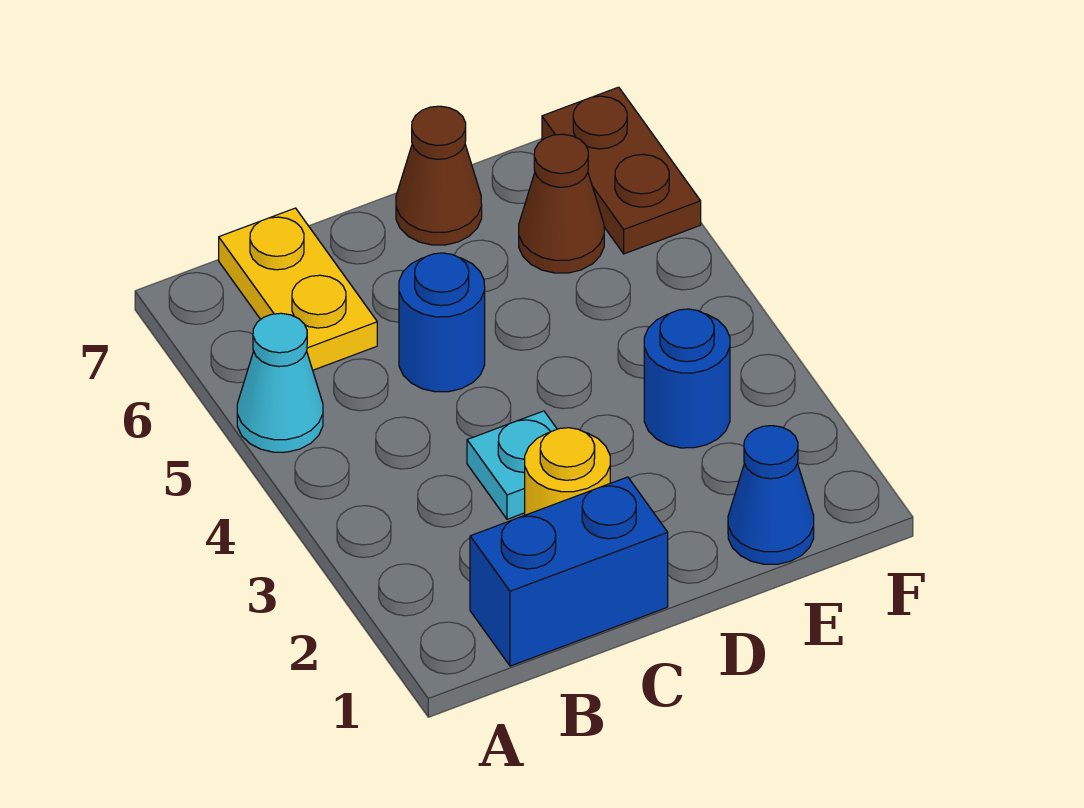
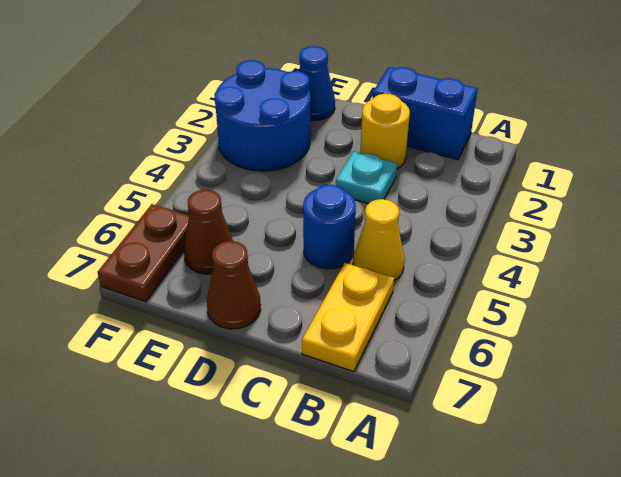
cyan 1x1 cone [237,313,323,452] -> none
none -> yellow 1x1 cone [353,199,405,281]
blue 1x1 round brick [644,309,730,448] -> blue 2x2 round brick [214,60,310,171]

